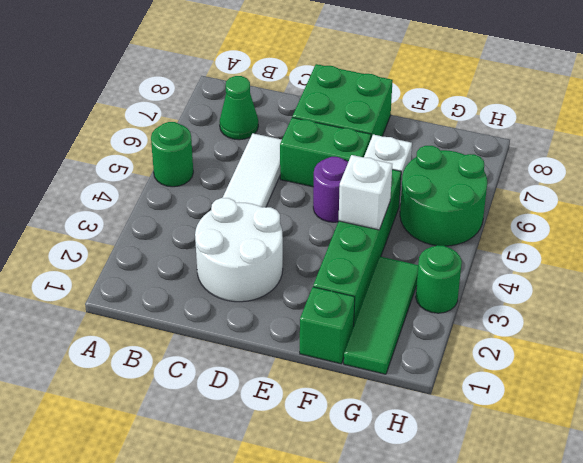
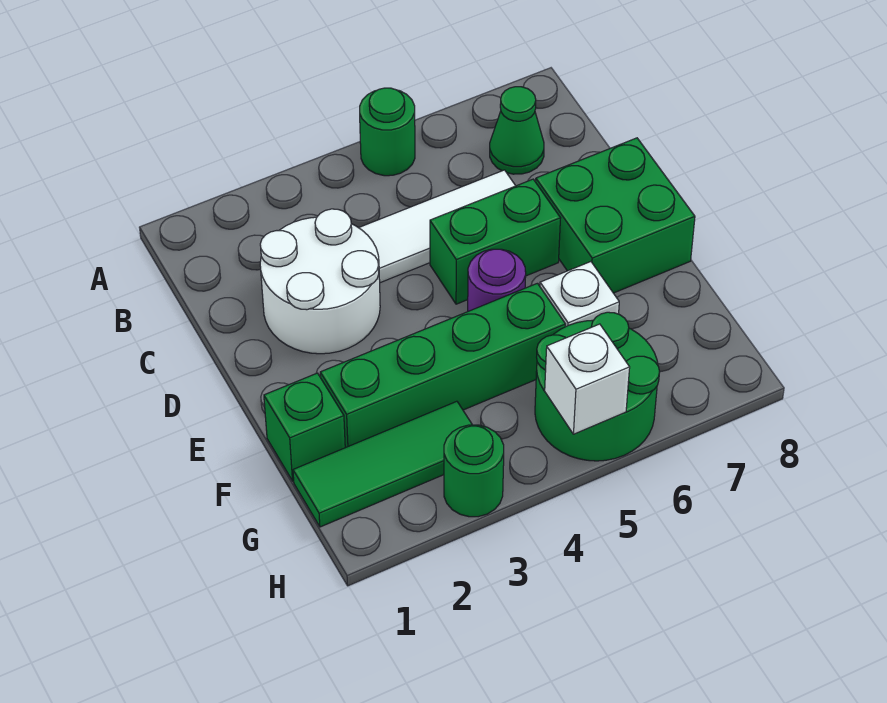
green 1x2 brick [280,118,371,187] -> green 1x2 brick turned to [430,179,560,304]
white 1x1 brick [339,155,392,230] -> white 1x1 brick moved to [545,324,630,434]

